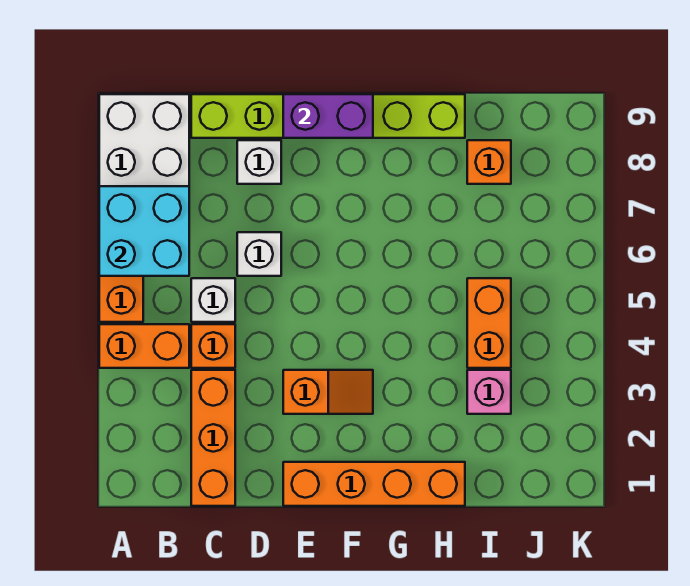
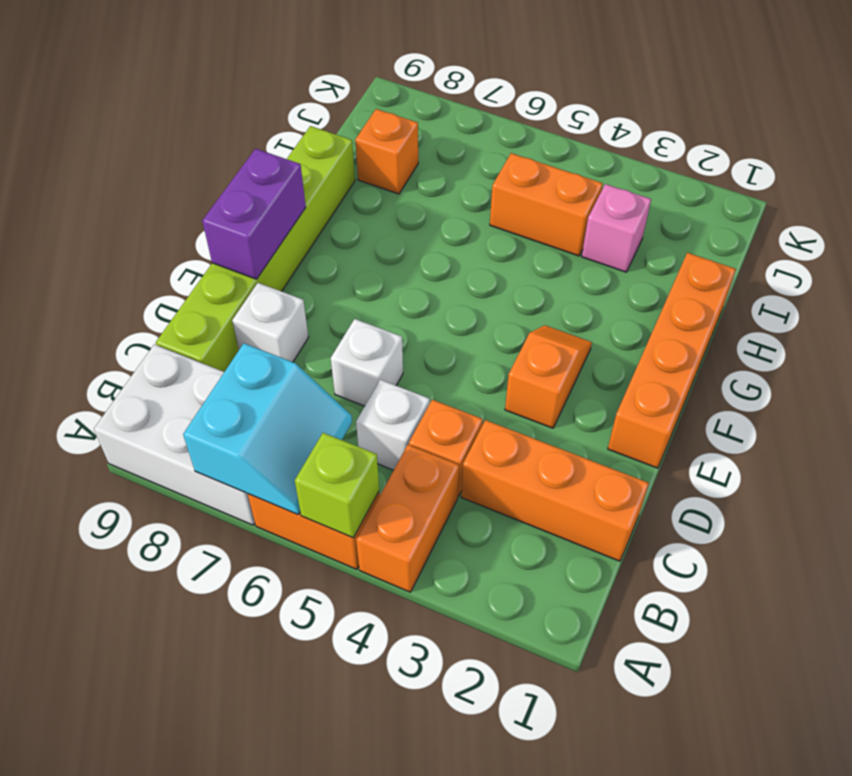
none -> lime 1x1 brick [295,433,379,538]
cyan 2x2 brick [99,186,189,276] -> cyan 2x2 slope [183,343,352,515]

